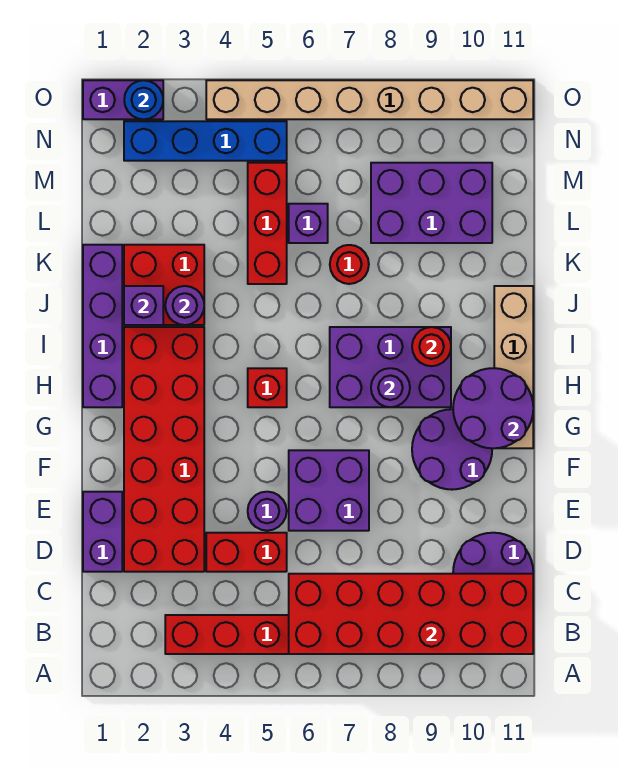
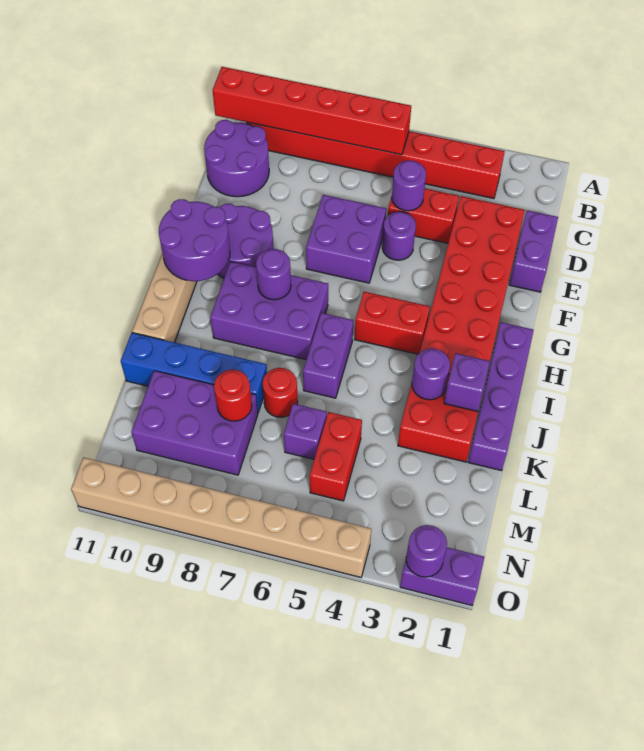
red 2x6 brick [289,574,533,654] -> red 1x6 brick [213,67,411,155]
none -> purple 1x1 round brick [392,160,426,211]
red 1x1 brick [248,368,287,407] -> red 1x2 brick [355,292,430,354]
none -> purple 1x2 brick [303,313,353,398]
red 1x1 round brick [412,327,451,366] -> red 1x1 round brick moved to [214,370,252,421]
red 1x3 brick [248,163,287,284] -> red 1x2 brick [310,412,362,501]
blue 1x4 brick [124,121,287,161] -> blue 1x4 brick moved to [121,333,267,412]
blue 1x1 round brick [124,80,163,119] -> purple 1x1 round brick [406,525,447,577]

